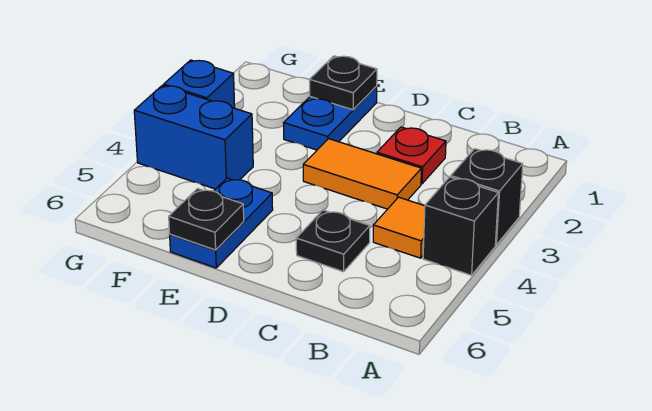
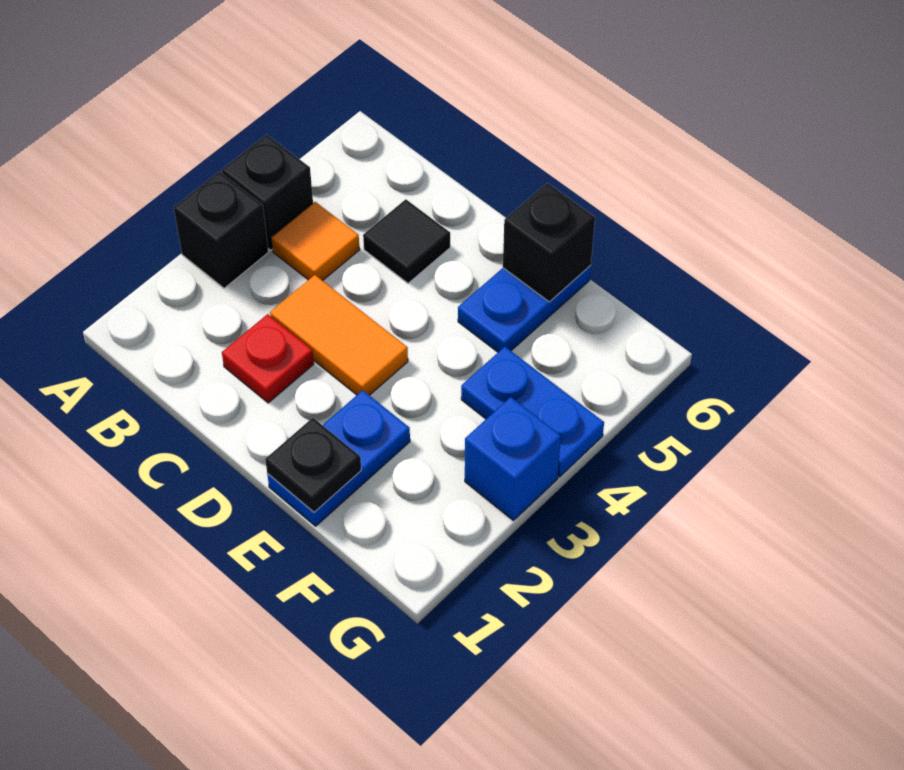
black 1x1 plate [296,210,370,272] -> black 1x1 tile [363,199,450,283]
black 1x1 plate [169,189,244,250] -> black 1x1 brick [503,183,595,302]
blue 1x2 brick [134,85,253,189] -> blue 1x2 plate [461,347,604,477]

